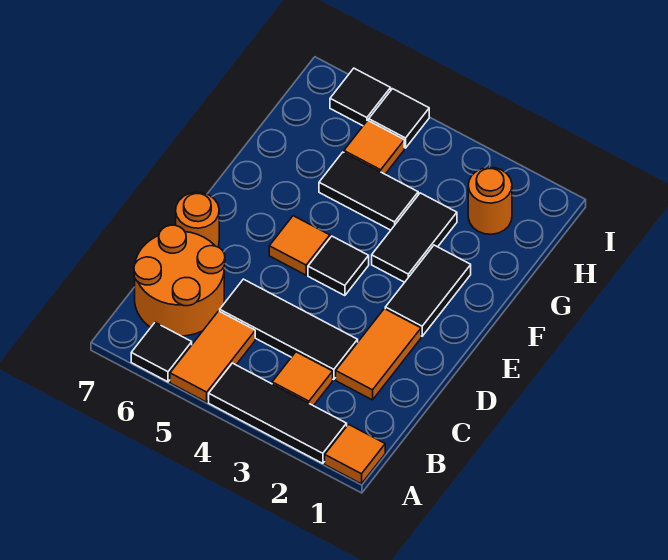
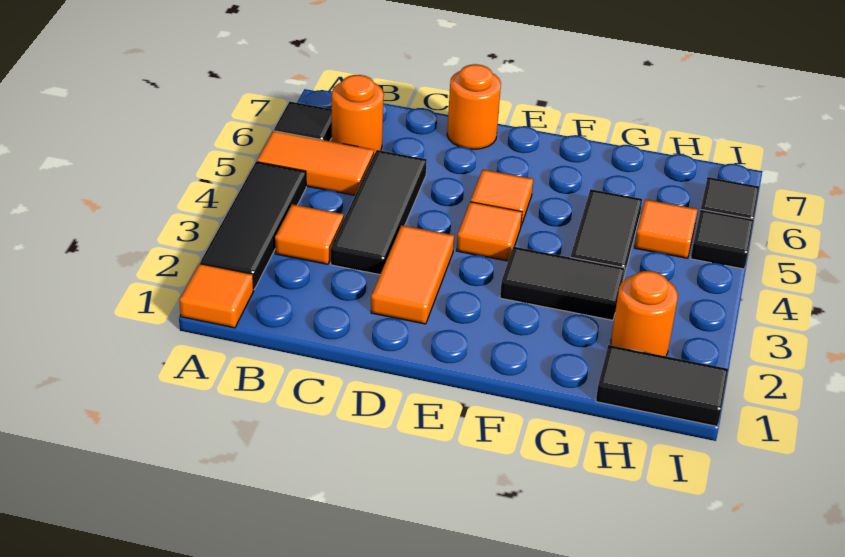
orange 2x2 round brick [134,225,225,336] -> orange 1x1 round brick [332,75,384,154]
orange 1x2 tile [336,309,421,400] -> orange 1x2 tile turned to [371,225,454,324]
black 1x2 tile [385,245,471,336] -> black 1x2 tile moved to [596,345,728,426]
black 1x1 tile [308,236,369,296] -> orange 1x1 tile [456,202,522,261]

